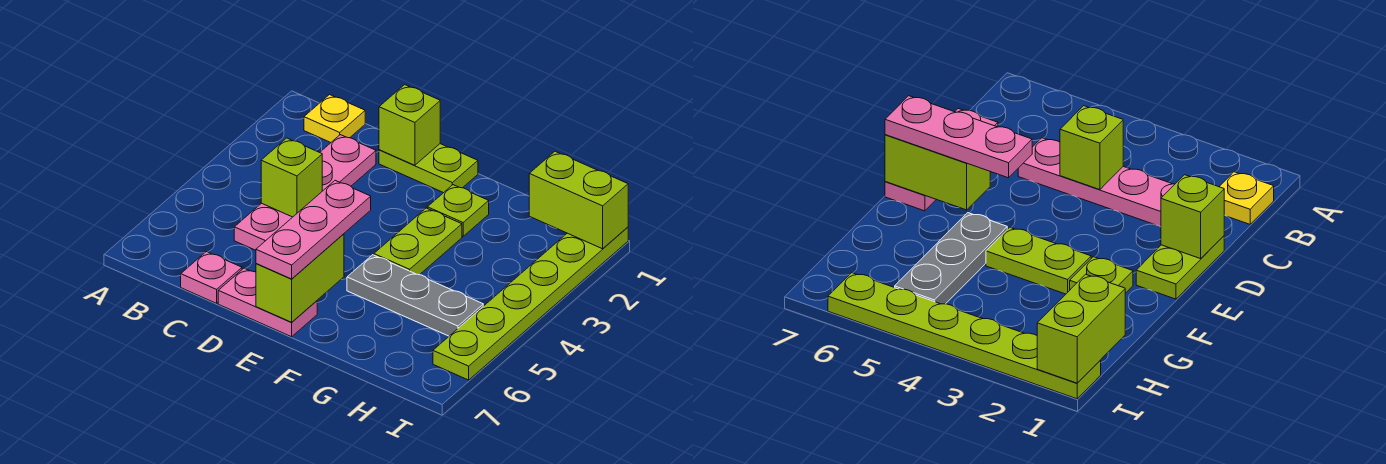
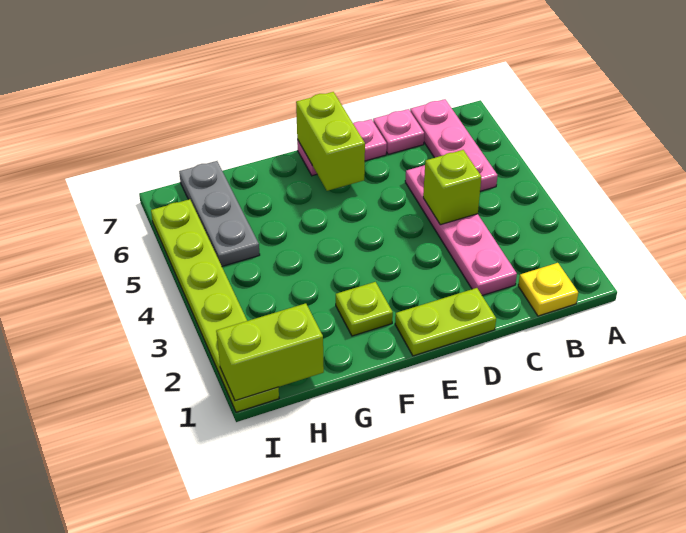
lime 1x1 brick [379,85,440,165] -> none
pink 1x3 plate [256,180,371,279] -> pink 1x3 plate moved to [410,99,498,191]
lime 1x2 plate [374,208,462,275] -> none
grey 1x3 plate [347,255,483,336] -> grey 1x3 plate turned to [179,161,260,266]

